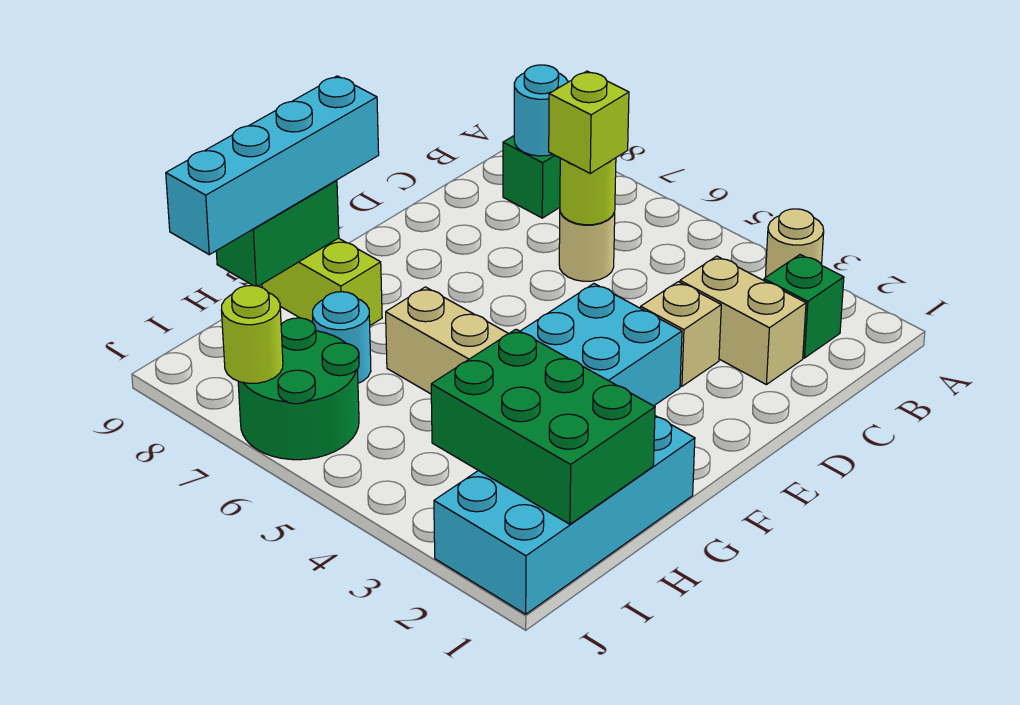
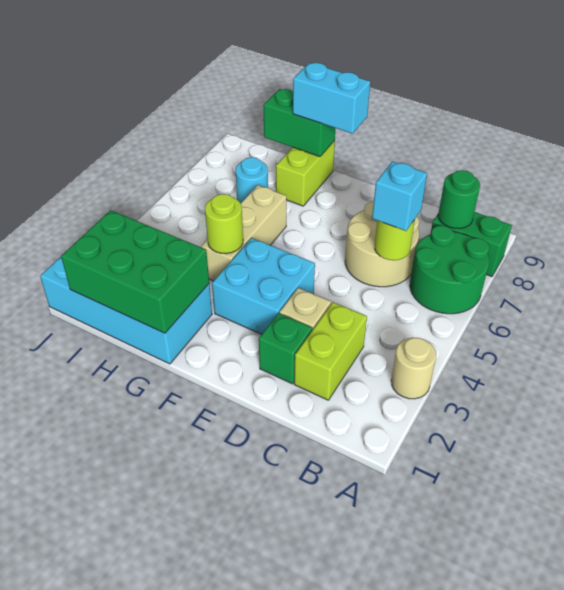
green 1x1 brick [764,255,844,358] -> green 1x1 brick moved to [259,313,312,384]
cyan 1x1 round brick [514,65,568,156] -> green 1x1 round brick [438,170,480,228]
tan 1x2 brick [680,256,806,385] -> lime 1x2 brick [294,302,367,400]
tan 1x1 round brick [559,212,615,281] -> tan 2x2 round brick [345,202,419,287]
lime 1x1 brick [549,71,629,173] -> cyan 1x1 brick [372,161,427,231]
cyan 1x4 brick [166,76,379,255] -> cyan 1x2 brick [293,63,370,134]
green 2x3 brick [431,329,655,524] -> green 2x3 brick turned to [61,210,209,333]
green 2x2 round brick [238,318,359,460] -> green 2x2 round brick moved to [410,225,489,314]
lime 1x1 round brick [221,285,283,383] -> lime 1x1 round brick moved to [205,194,243,254]

